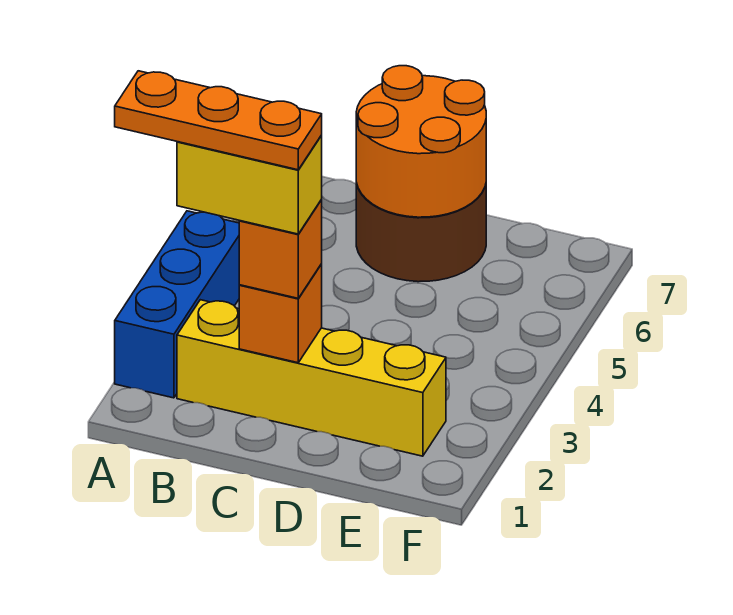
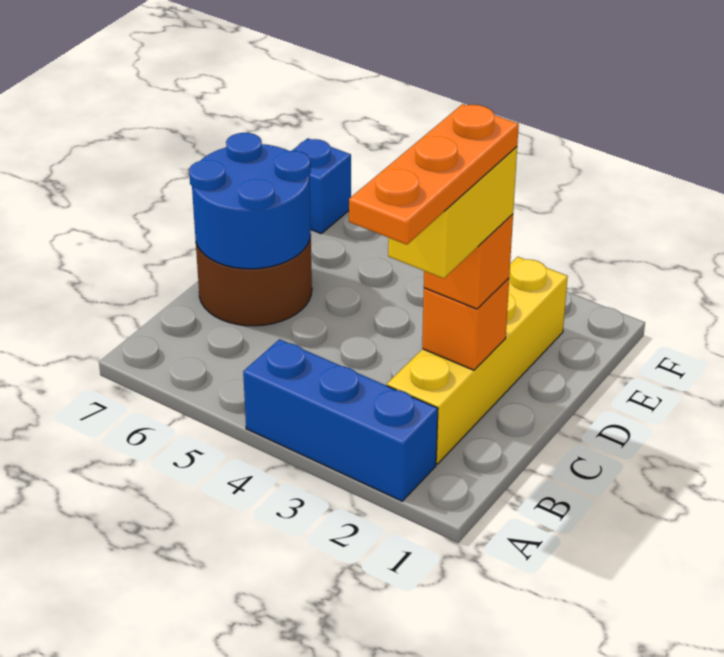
orange 2x2 round brick [356,66,486,217] -> blue 2x2 round brick [189,133,311,269]
none -> blue 1x1 brick [292,138,351,233]

